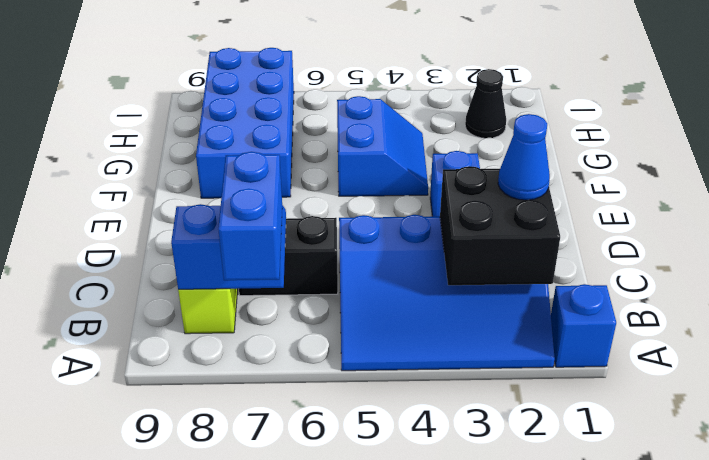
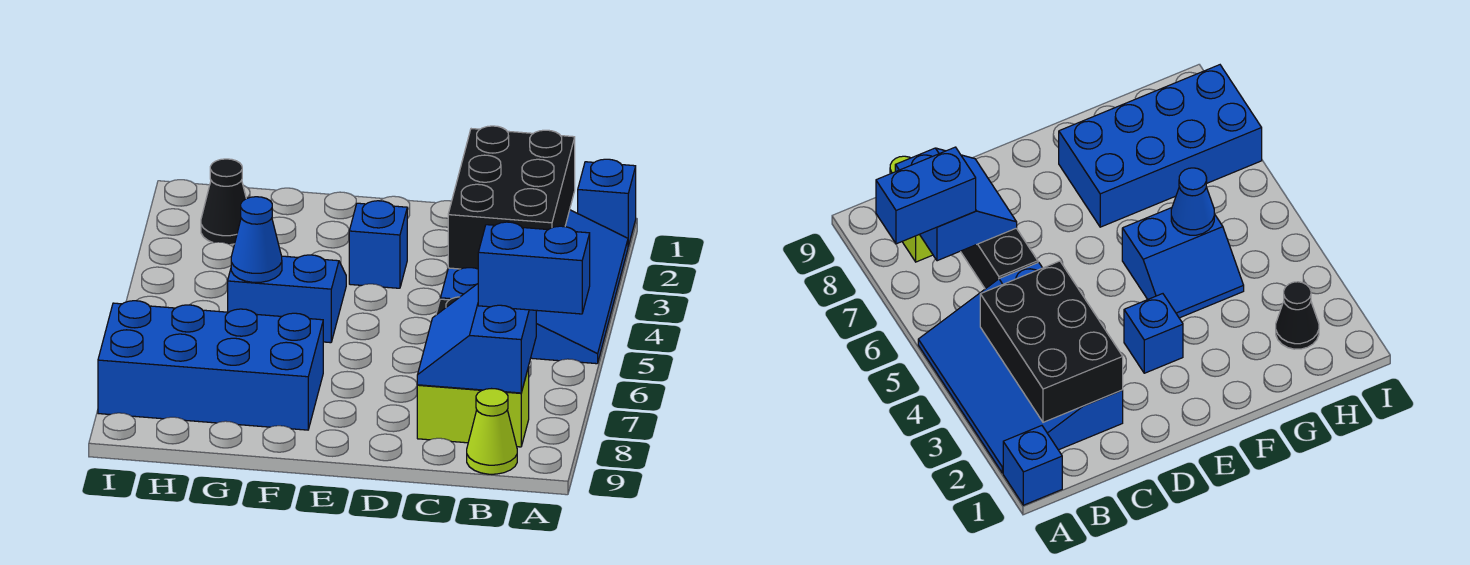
black 2x2 brick [440,166,560,285] -> black 2x3 brick [448,126,575,269]
none -> lime 1x1 cone [467,389,517,474]
blue 1x1 cone [498,114,550,200] -> blue 1x1 cone moved to [231,197,282,282]

